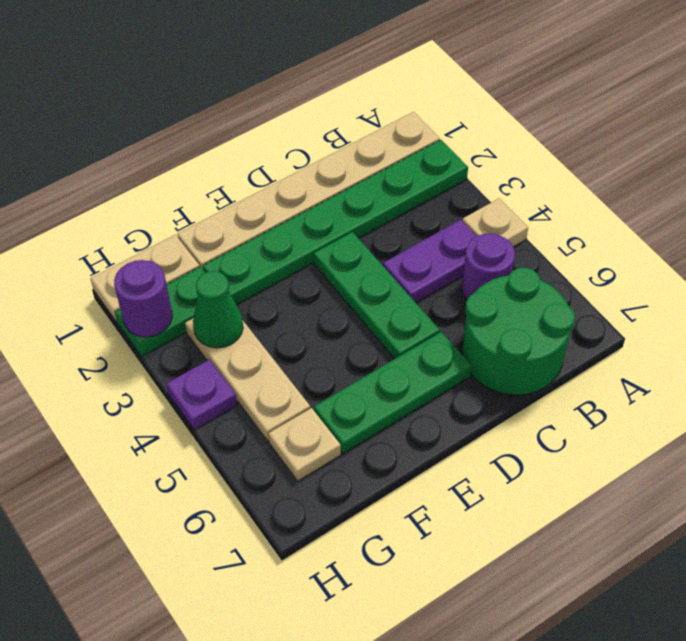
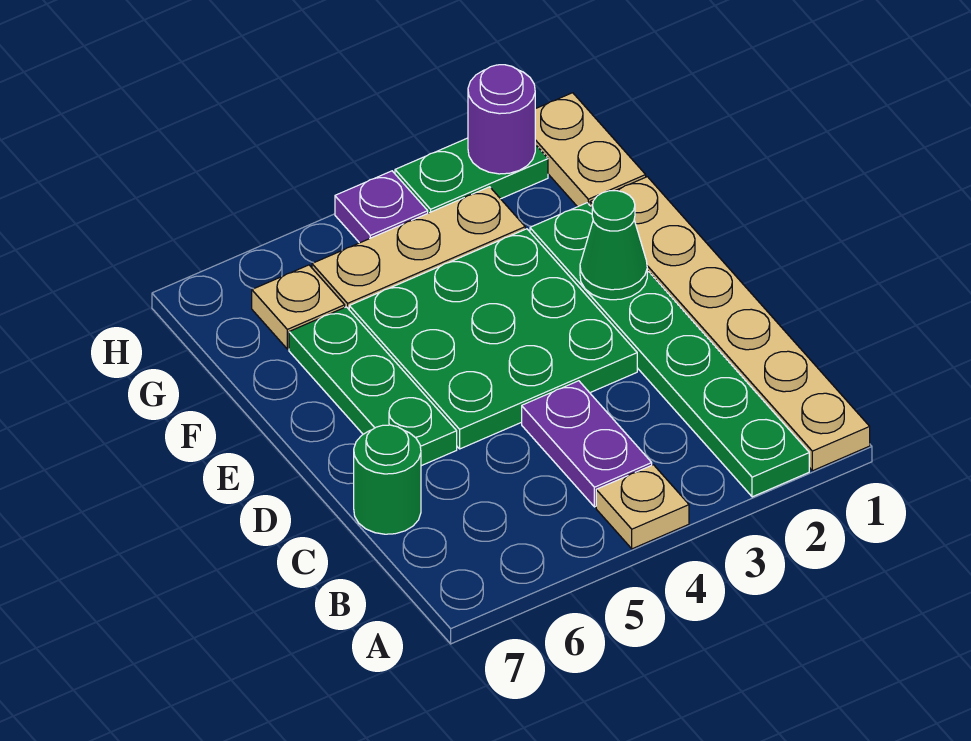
purple 1x1 round brick [462,233,515,300] -> none
green 2x2 round brick [462,268,575,395] -> green 1x1 round brick [354,425,421,534]
green 1x3 plate [314,232,440,359] -> green 3x3 plate [349,229,637,449]
green 1x2 plate [115,267,205,356] -> green 1x2 plate turned to [395,138,548,213]
green 1x1 cone [193,271,243,348] -> green 1x1 cone moved to [580,191,647,300]

